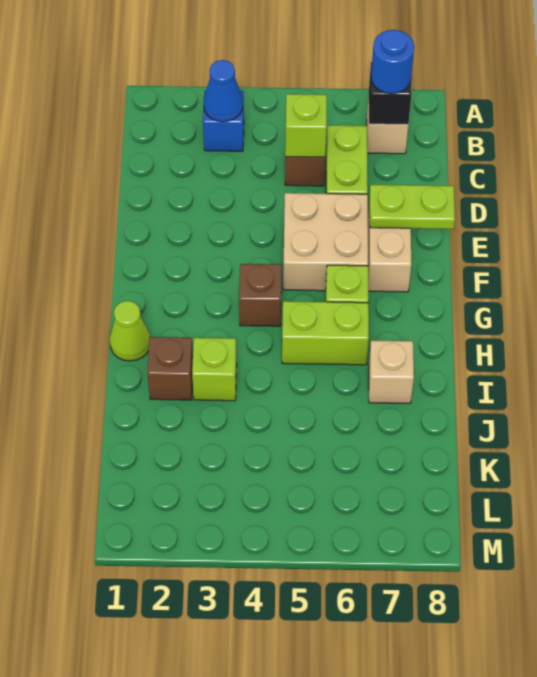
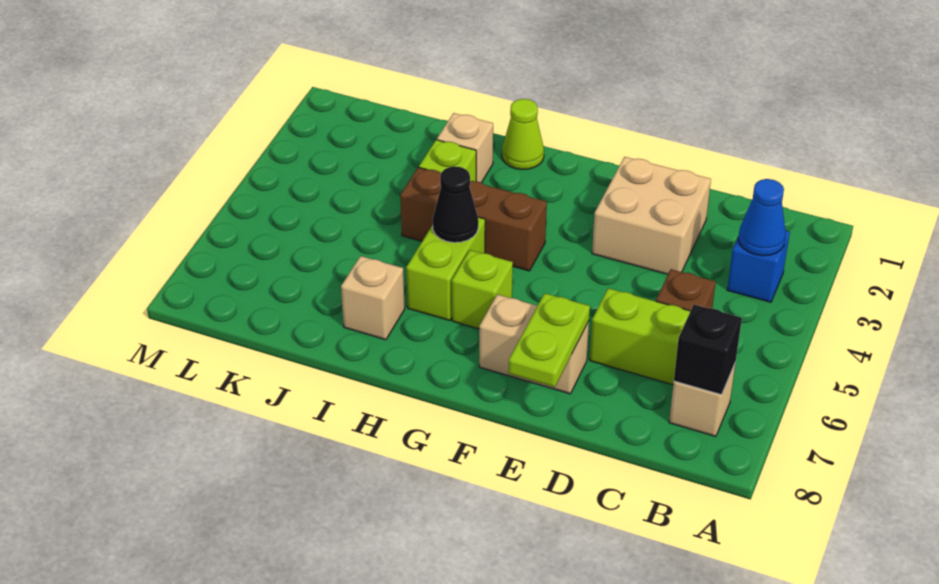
blue 1x1 round brick [371,30,414,94] -> none
lime 1x1 brick [285,94,327,157] -> none
tan 2x2 brick [283,193,368,291] -> tan 2x2 brick moved to [592,157,711,274]
brown 1x1 brick [239,264,281,326] -> brown 1x3 brick [400,167,547,271]
none -> black 1x1 cone [433,166,478,243]
brown 1x1 brick [147,337,193,400] -> tan 1x1 brick [437,113,493,183]

